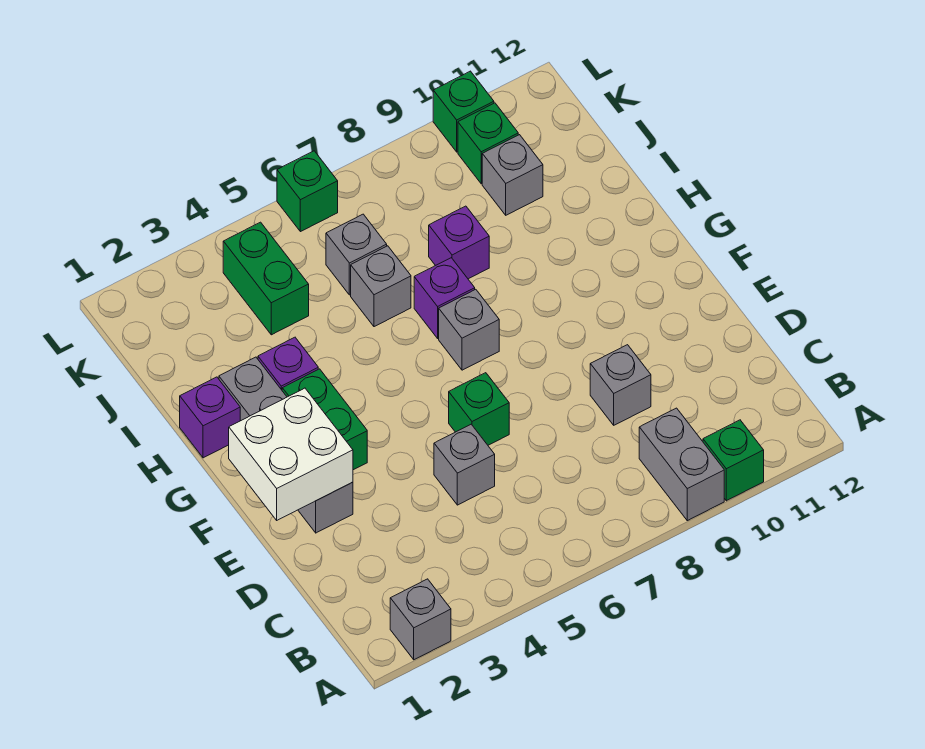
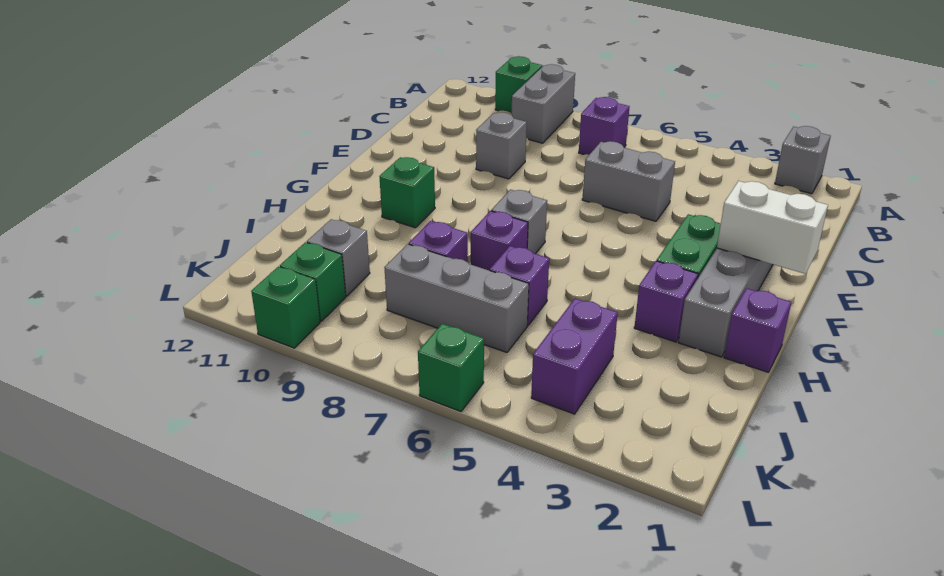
none -> purple 1x1 brick [579,97,630,155]
grey 1x1 brick [434,424,495,505] -> grey 1x2 brick [582,141,675,221]
white 2x2 brick [229,388,353,520] -> white 1x2 brick [717,181,828,274]
green 1x1 brick [449,373,509,445] -> green 1x1 brick moved to [379,157,435,228]
grey 1x1 brick [351,246,411,327] -> purple 1x1 brick [490,246,549,325]
green 1x2 brick [223,222,309,335] -> purple 1x2 brick [531,299,618,414]
grey 1x1 brick [326,214,387,295] -> grey 1x3 brick [384,244,529,352]

